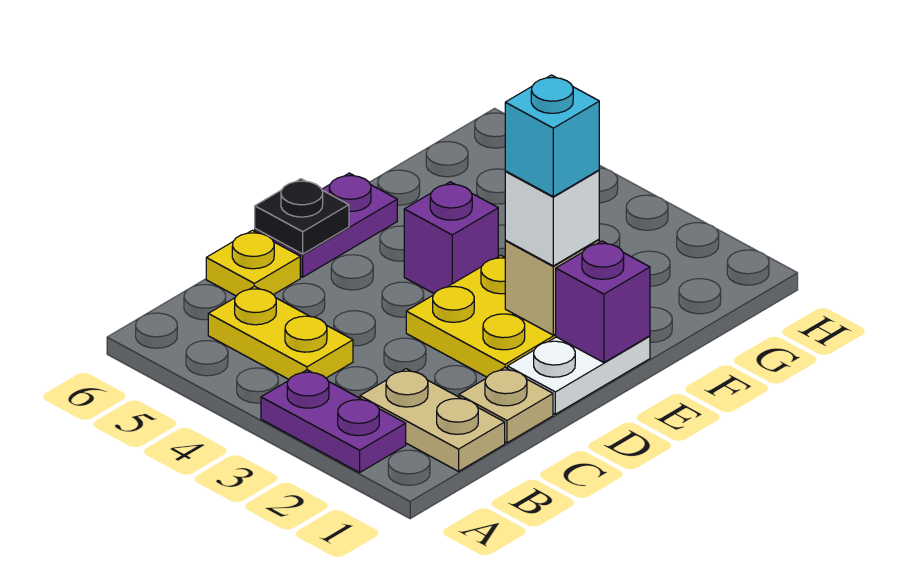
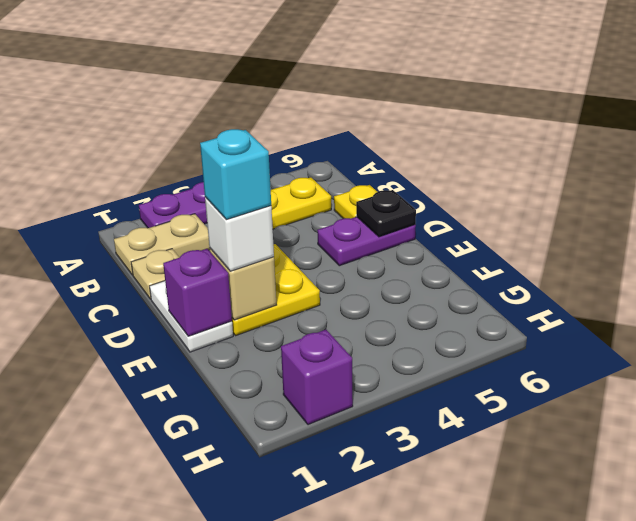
purple 1x2 plate [255,173,397,277] -> purple 1x2 plate turned to [317,217,416,266]
purple 1x1 brick [404,182,498,294] -> purple 1x1 brick moved to [281,330,353,425]

